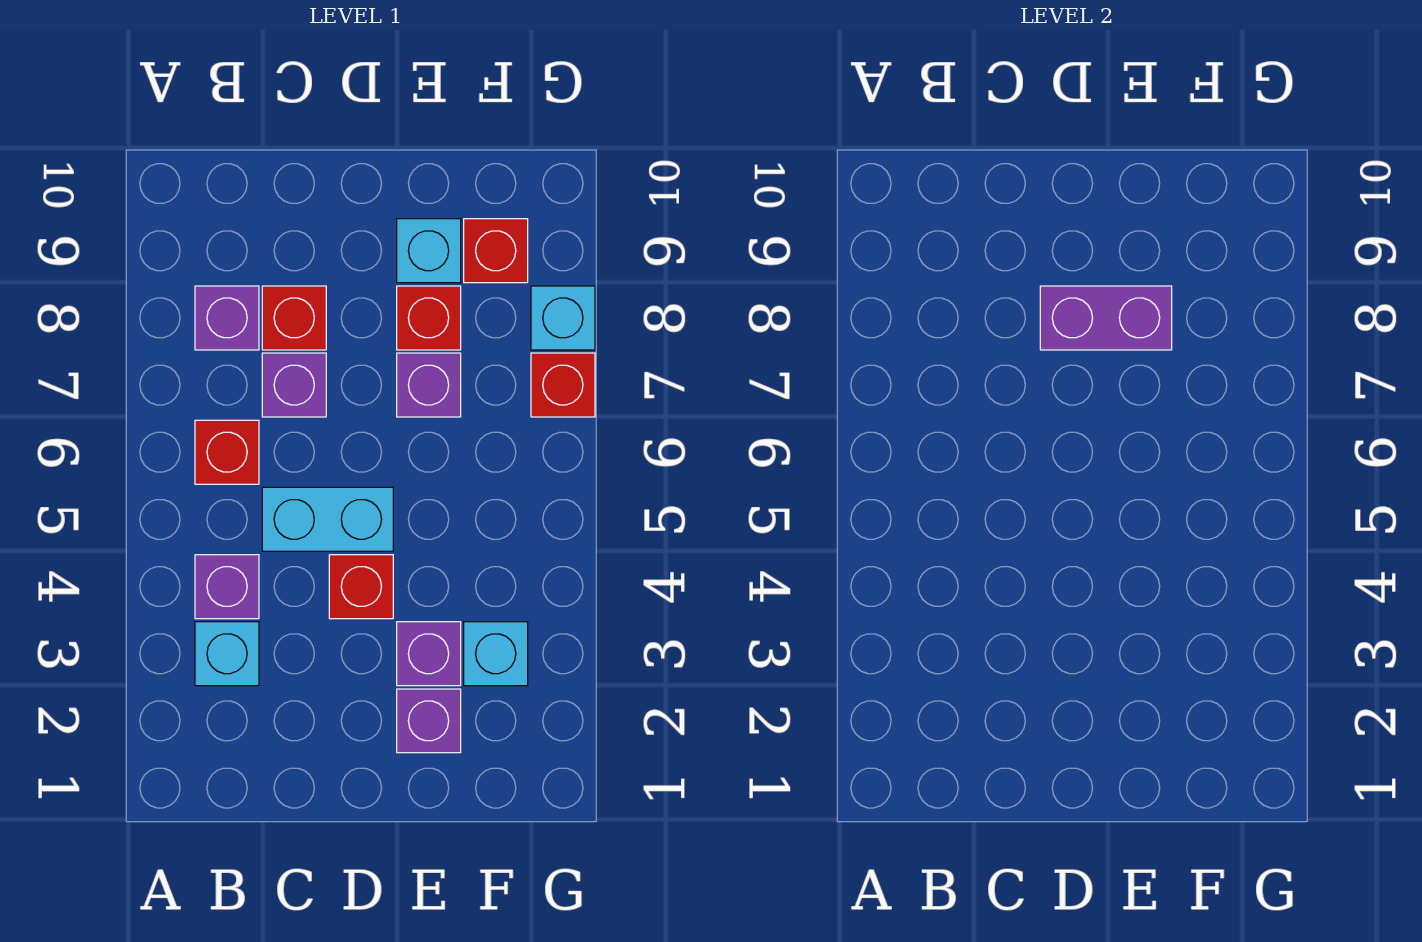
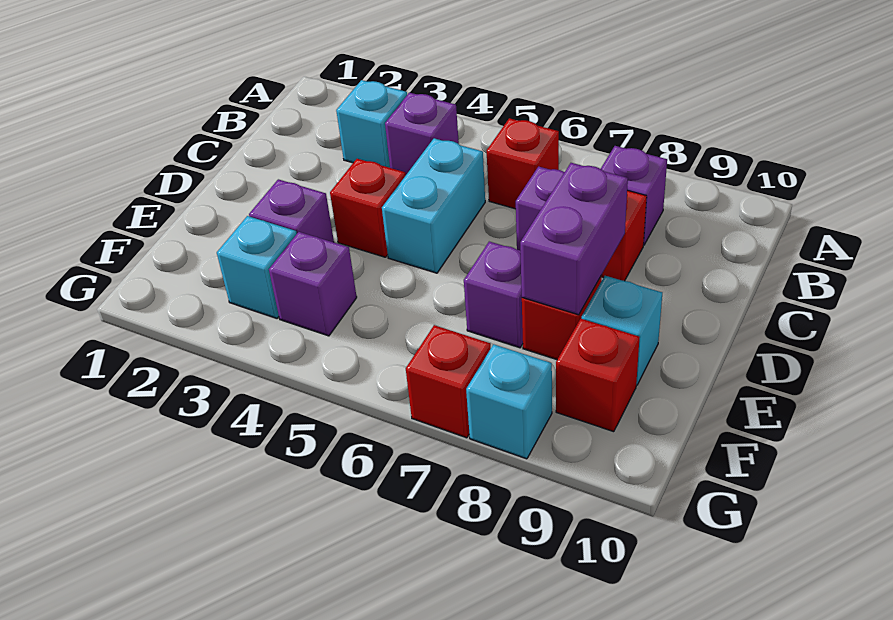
purple 1x1 brick [397,689,461,753] -> purple 1x1 brick moved to [269,232,357,336]

